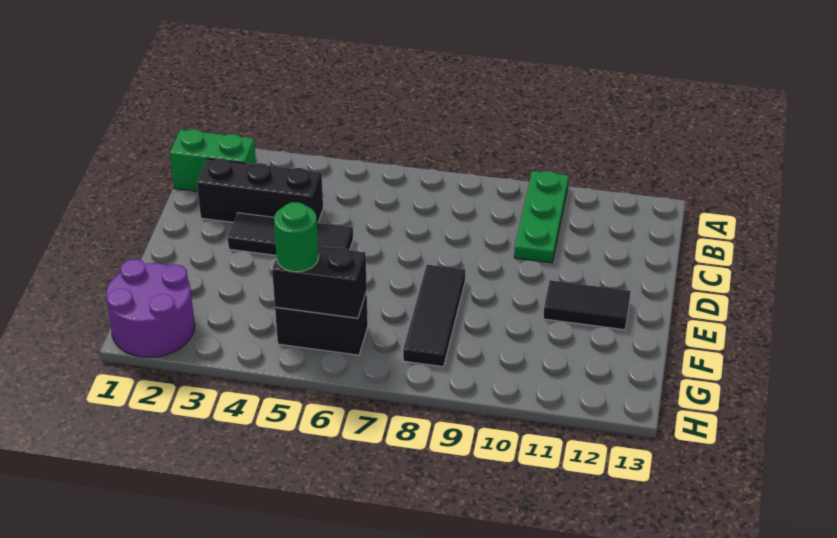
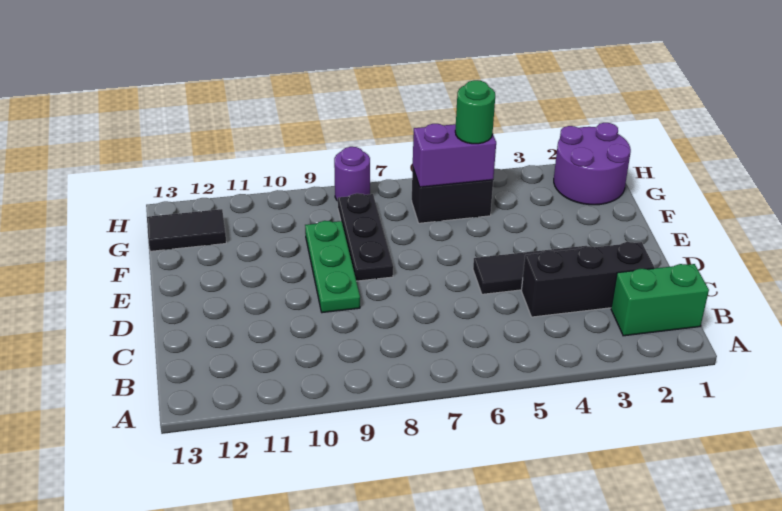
green 1x3 plate [514,171,569,263] -> green 1x3 plate moved to [305,221,360,313]
black 1x3 tile [403,265,465,367] -> black 1x3 plate [338,193,393,281]
black 1x2 tile [543,280,631,330] -> black 1x2 tile moved to [147,209,226,251]
black 1x2 brick [272,246,367,318] -> purple 1x2 brick [413,124,496,187]
none -> purple 1x1 round brick [334,147,370,201]

